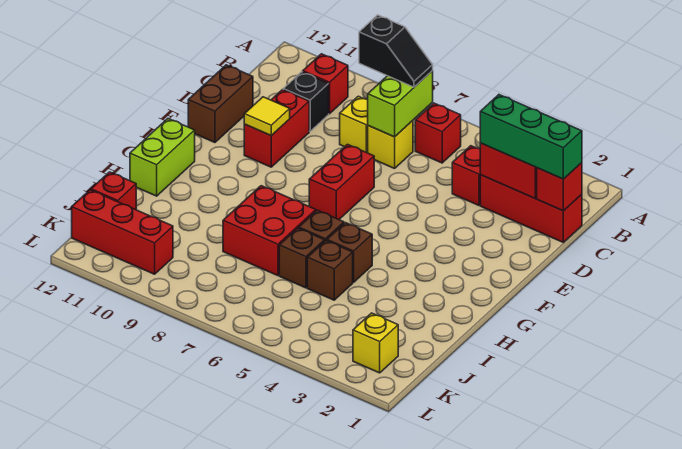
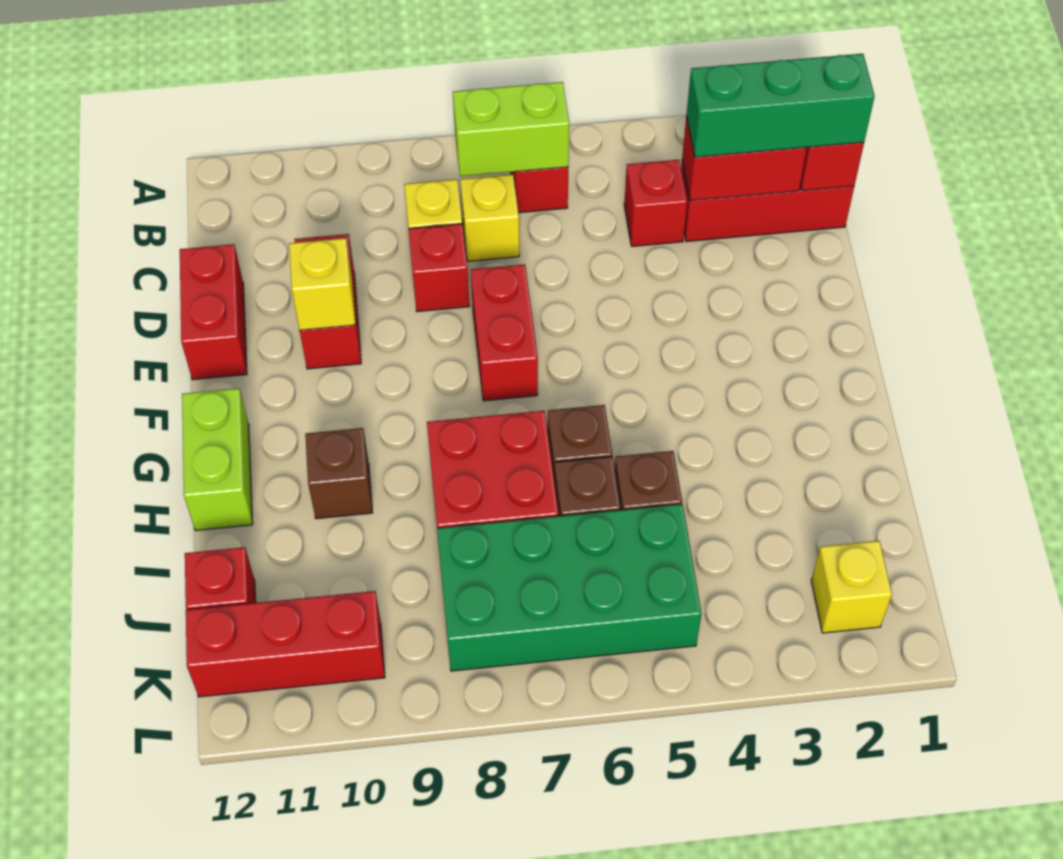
lime 1x2 brick [367,71,433,137] -> lime 1x2 brick turned to [453,82,569,176]
black 1x2 slope [359,15,433,87] -> none
red 1x1 brick [303,54,348,114] -> red 1x1 brick moved to [409,224,470,312]
black 1x1 brick [283,72,329,131] -> none
brown 1x2 brick [188,65,253,143] -> red 1x2 brick [180,244,247,380]
yellow 1x1 tile [244,97,290,135] -> yellow 1x1 brick [289,238,356,330]
brown 1x1 brick [327,223,372,282] -> brown 1x1 brick moved to [305,428,372,519]
none -> green 2x4 brick [437,504,702,671]

